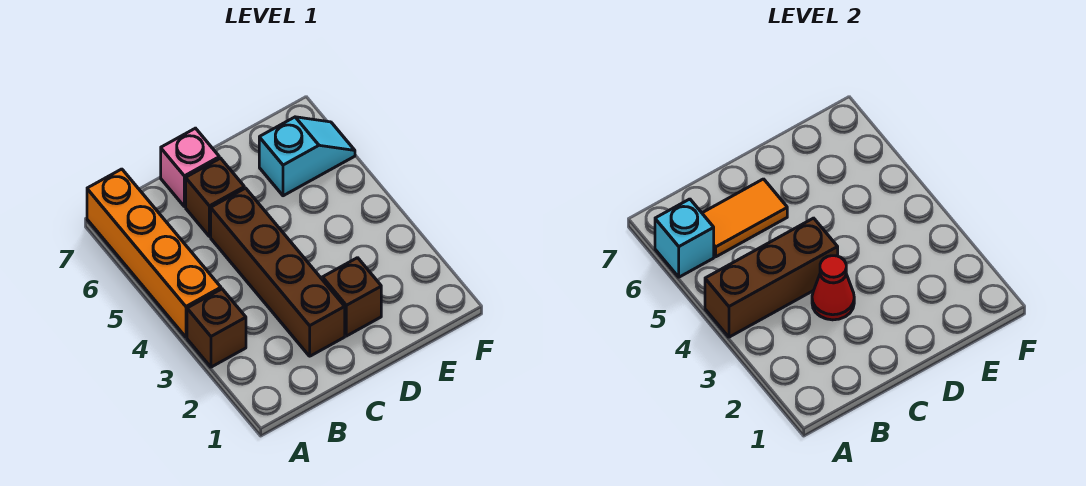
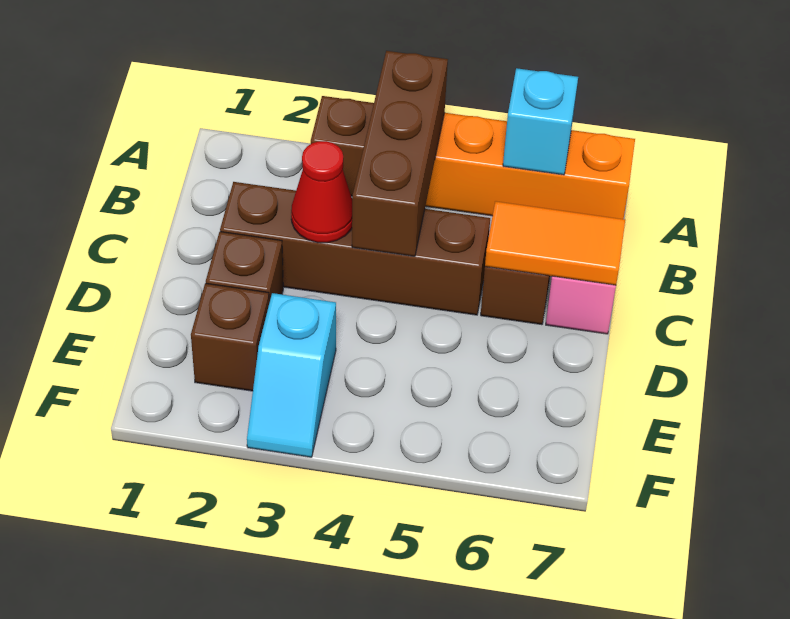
orange 1x2 tile [702,179,787,257] -> orange 1x2 tile turned to [485,201,625,285]
none -> brown 1x1 brick [191,283,269,391]
cyan 1x2 slope [259,117,355,196] -> cyan 1x2 slope moved to [247,293,336,457]

